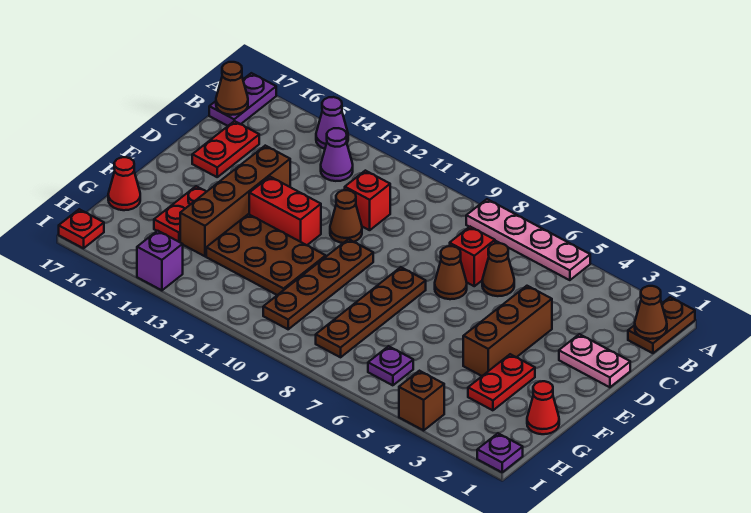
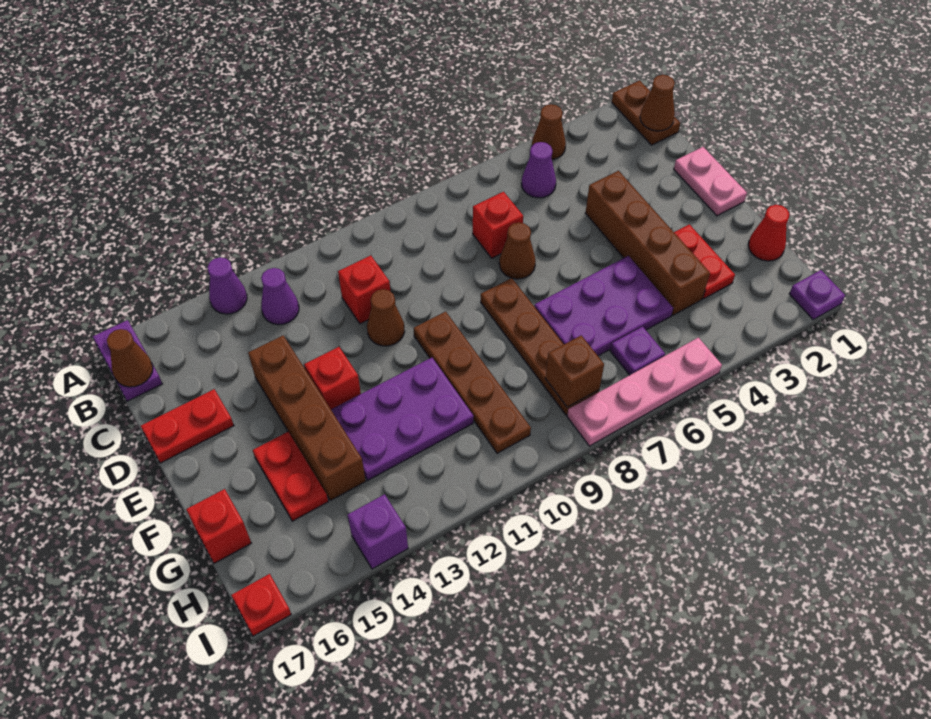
pink 1x4 plate [466,199,590,280] -> pink 1x4 plate moved to [567,338,722,446]
none -> purple 1x1 cone [521,142,556,198]
brown 1x1 cone [482,243,514,296] -> brown 1x1 cone moved to [532,104,566,160]
red 1x2 plate [192,121,259,177] -> red 1x2 plate turned to [141,389,234,463]
pink 1x2 plate [559,334,630,387] -> pink 1x2 plate turned to [674,147,747,216]
brown 1x3 brick [463,286,552,376] -> brown 1x4 brick [585,171,710,315]
red 1x2 brick [249,177,321,245] -> red 1x1 brick [304,347,361,409]
none -> purple 2x3 plate [534,256,673,356]
brown 2x3 plate [206,214,326,295] -> purple 2x3 plate [331,358,474,480]
red 1x1 cone [108,157,140,210] -> red 1x1 brick [186,489,251,563]
brown 1x1 brick [399,371,444,430] -> brown 1x1 brick moved to [545,335,604,407]

